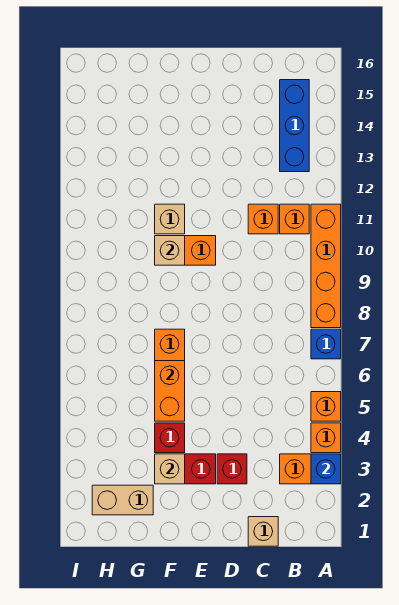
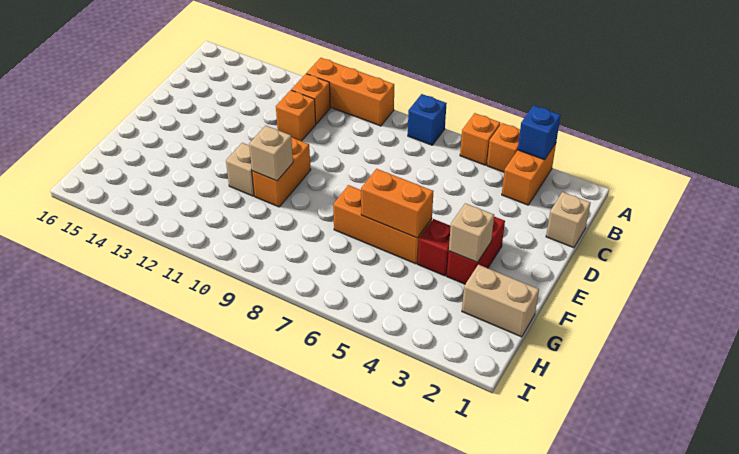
orange 1x4 brick [311,204,341,328] -> orange 1x3 brick [307,58,394,126]
blue 1x3 brick [280,80,309,172] -> none
red 1x1 brick [217,454,247,484] -> none
tan 1x2 brick [92,485,153,515] -> tan 1x2 brick turned to [462,265,539,337]

